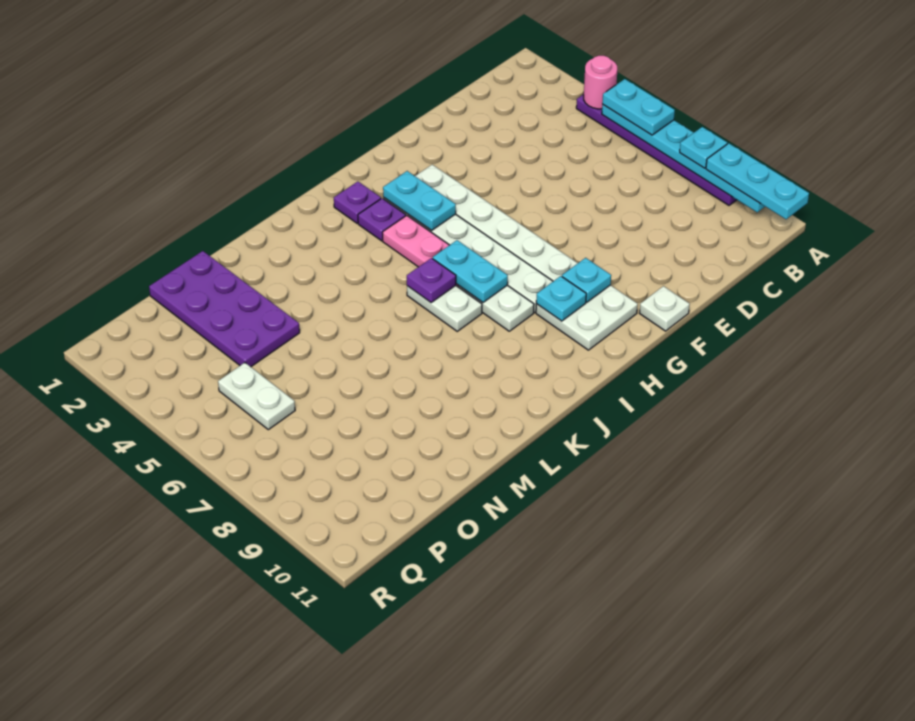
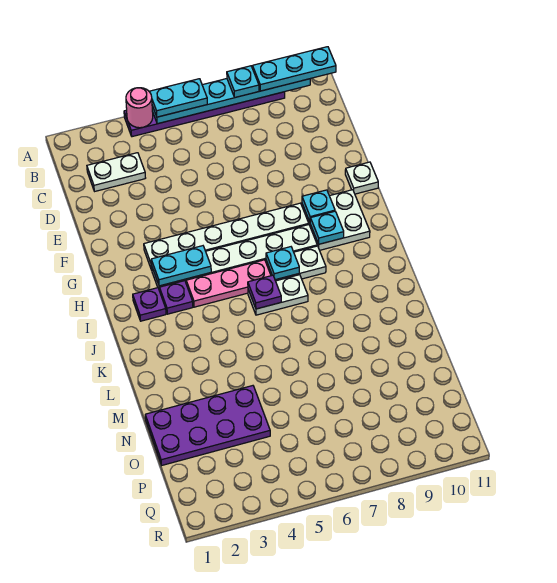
cyan 1x2 plate [433,240,508,302] -> cyan 1x1 plate [266,247,299,280]
white 1x2 plate [218,363,295,430] -> white 1x2 plate moved to [87,153,145,191]

